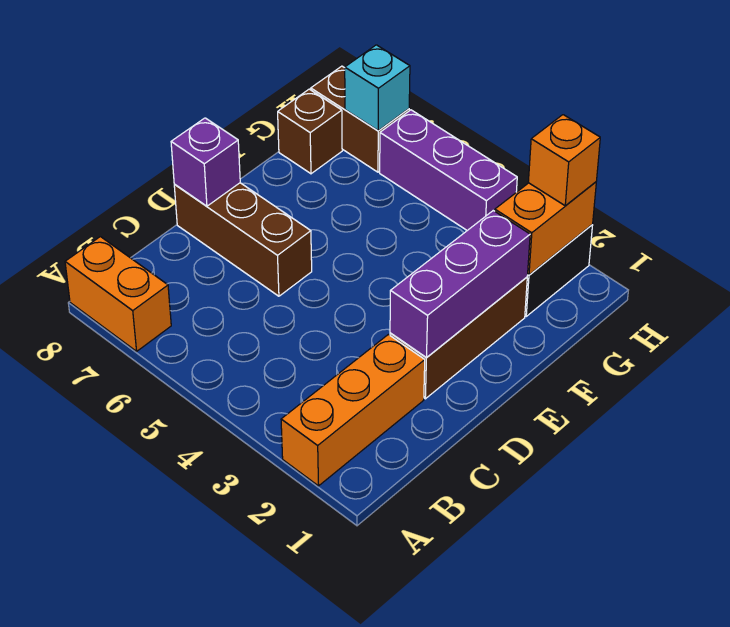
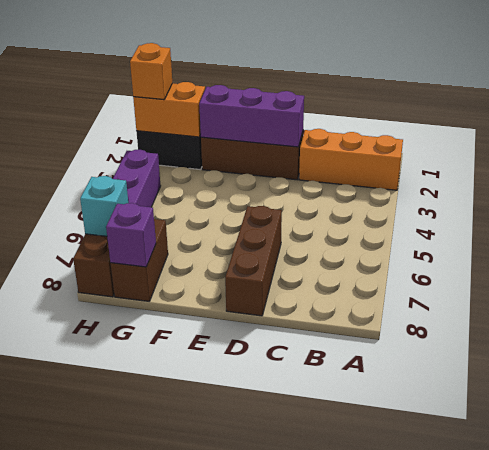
orange 1x2 brick [65,237,171,351] -> none
purple 1x1 brick [171,118,240,206] -> purple 1x1 brick moved to [106,203,156,267]
brown 1x1 brick [278,89,342,174] -> brown 1x2 brick [111,219,168,301]

